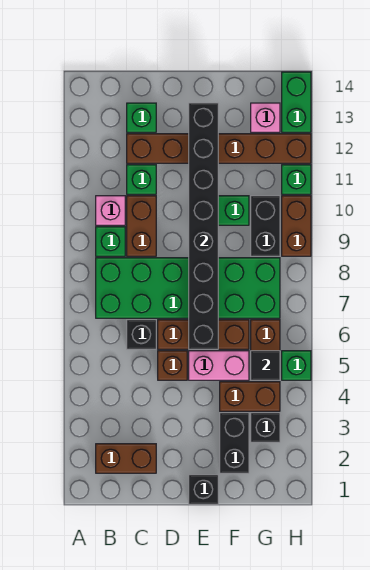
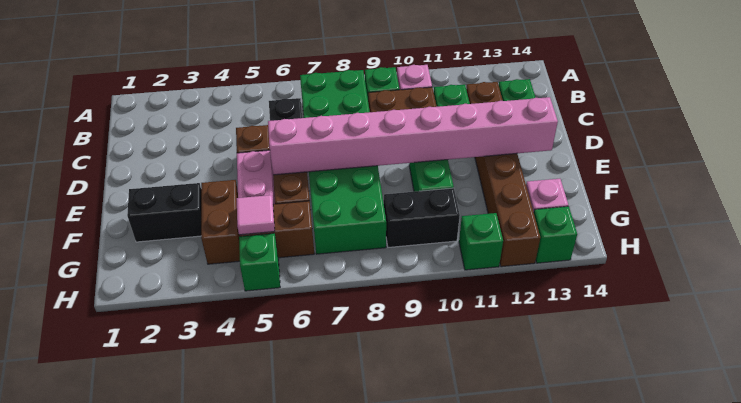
brown 1x2 brick [96,444,156,473] -> none
black 1x1 brick [189,475,218,504] -> none
black 1x8 brick [189,103,218,349] -> pink 1x8 brick [268,97,558,175]
black 1x1 brick [251,413,280,442] -> none
black 1x1 tile [251,351,280,380] -> pink 1x1 tile [237,195,275,235]
brown 1x2 brick [282,196,311,256] -> none
green 1x2 brick [282,72,311,132] -> green 1x1 brick [534,206,577,263]

